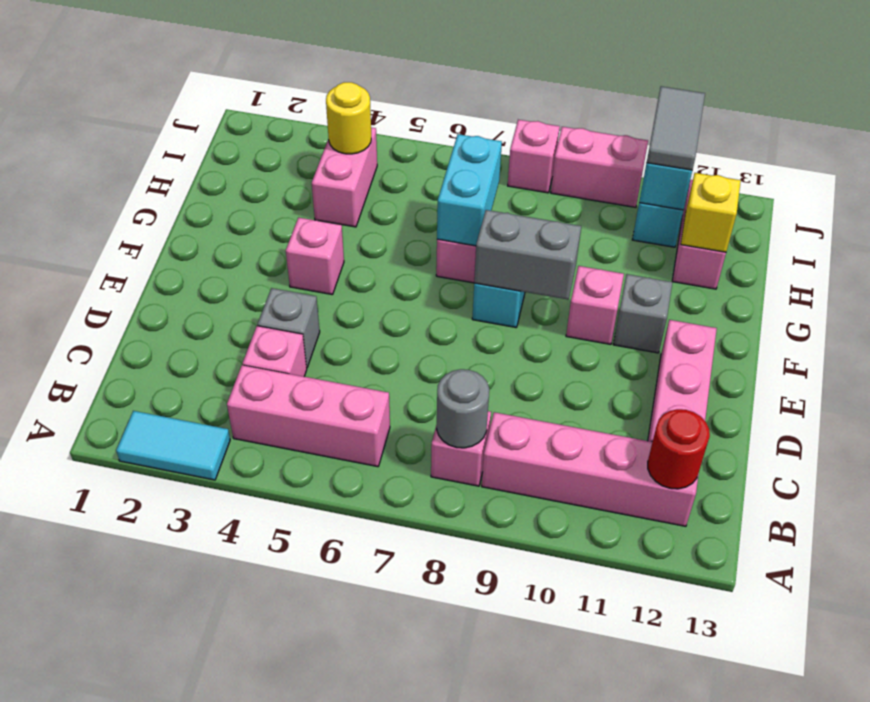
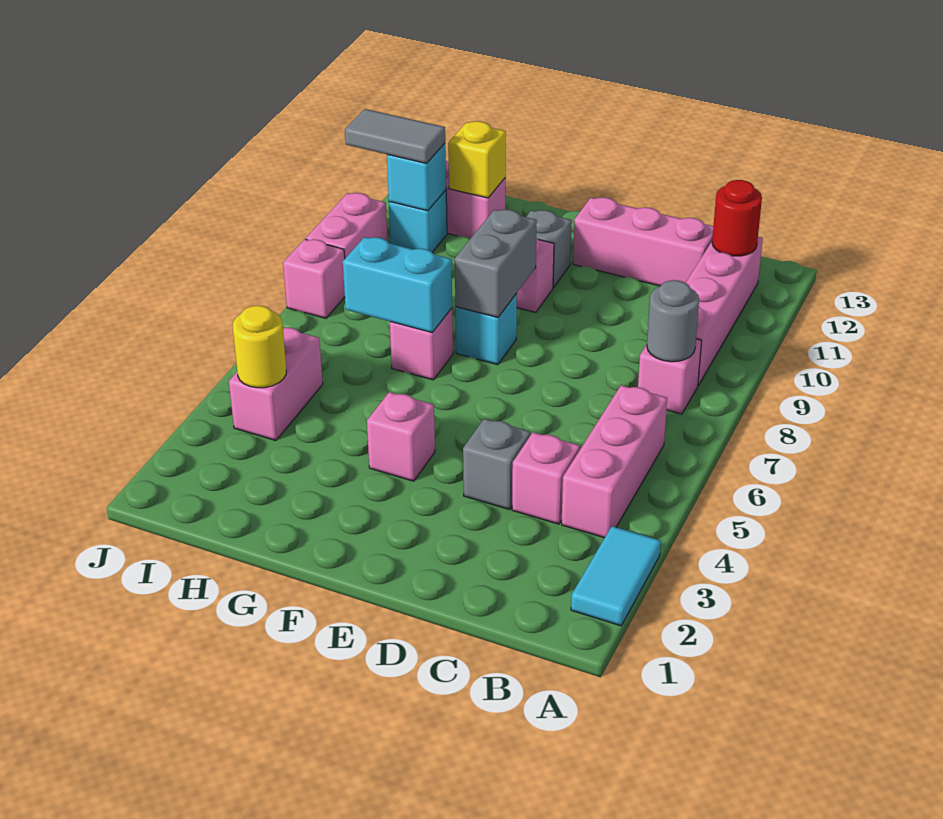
pink 1x2 brick [312,127,377,227] -> pink 1x2 brick turned to [229,328,323,440]

